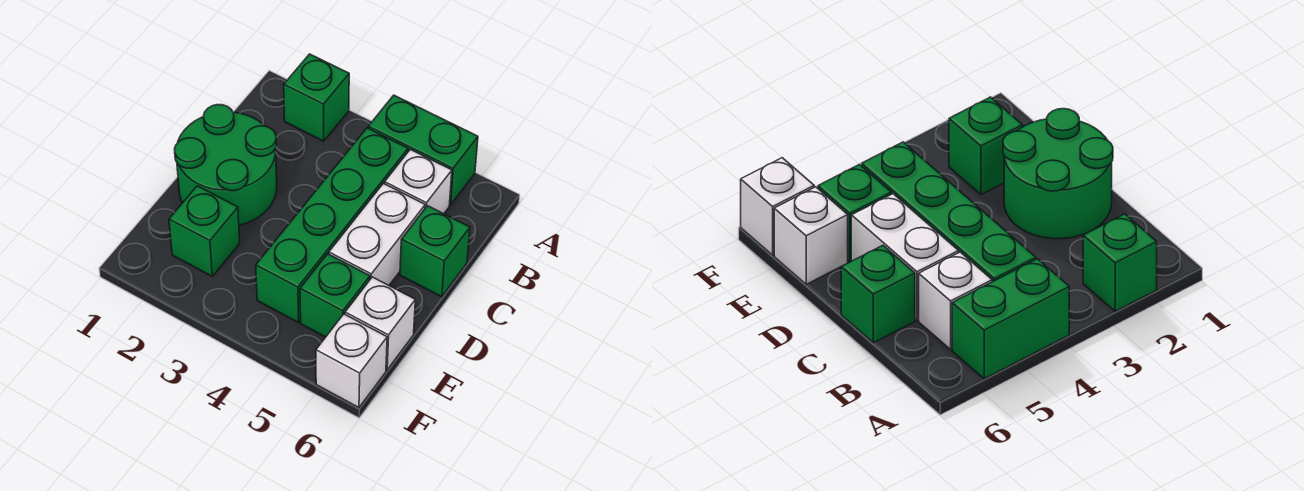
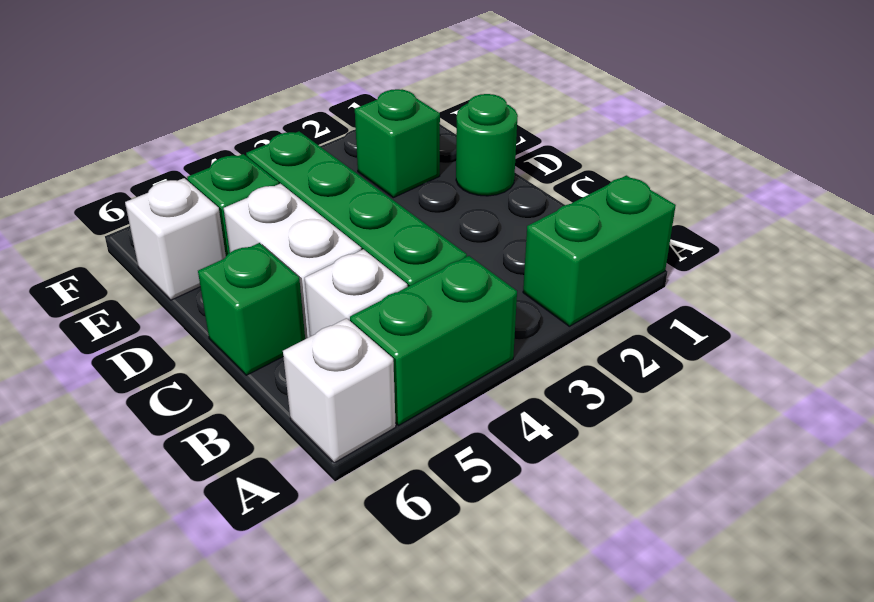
green 1x1 brick [284,54,349,141] -> green 1x2 brick [523,175,676,326]
green 2x2 round brick [174,105,277,225] -> green 1x1 round brick [456,94,518,196]
white 1x1 brick [316,314,387,408] -> white 1x1 brick moved to [283,318,396,463]

